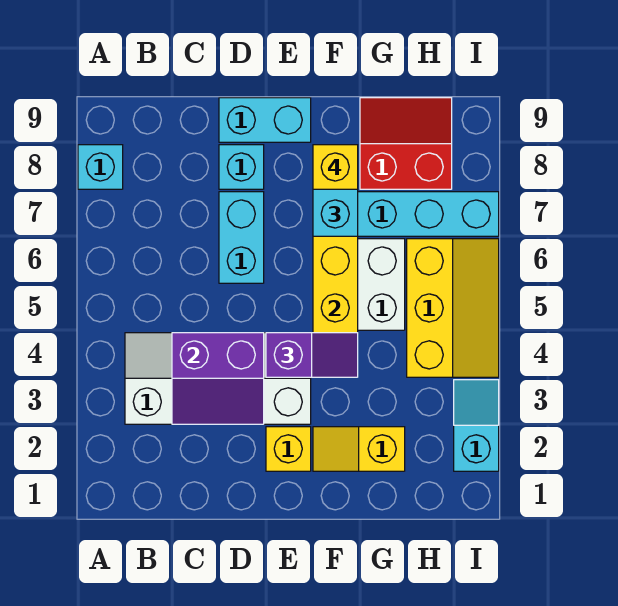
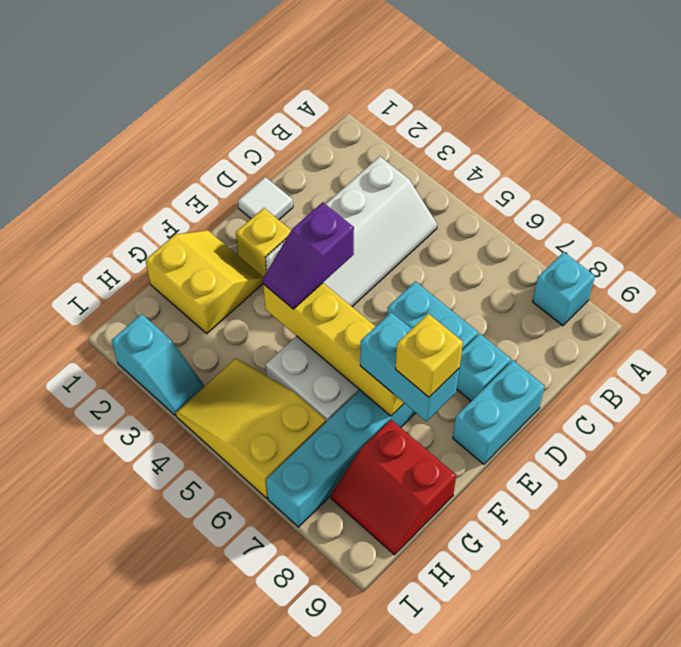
purple 2x2 slope [172,333,264,424] -> none
none -> white 1x1 tile [238,177,293,220]
yellow 1x2 slope [313,427,405,471] -> yellow 2x2 slope [145,230,264,334]
red 2x2 slope [360,98,452,189] -> red 2x2 slope turned to [331,420,456,555]
yellow 2x3 slope [407,239,499,377] -> yellow 2x3 slope turned to [176,358,326,498]

